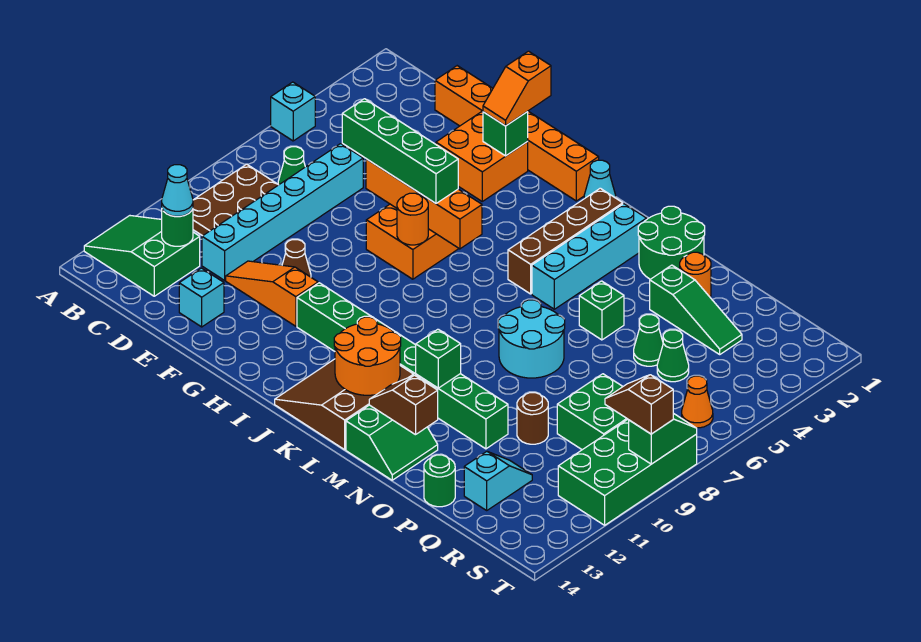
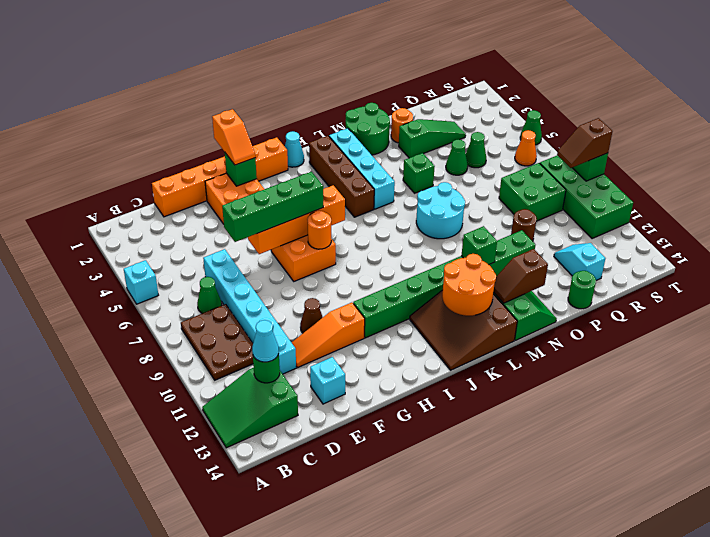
none -> green 1x1 cone [520,110,542,145]

